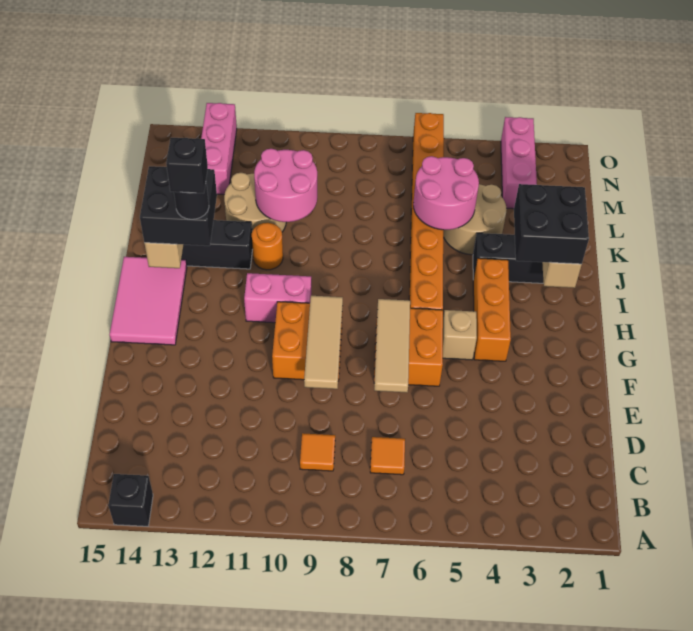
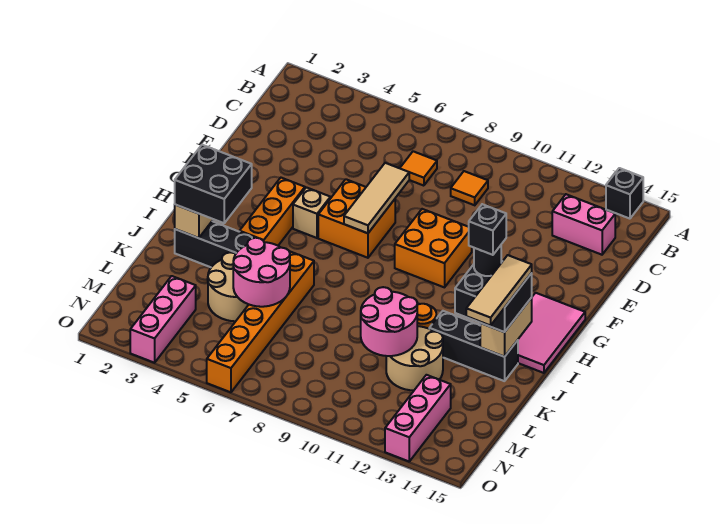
tan 1x3 tile [304,296,343,389] -> tan 1x3 tile moved to [466,255,532,325]
orange 1x8 brick [409,113,444,310] -> orange 1x6 brick [207,252,314,392]
pink 1x2 brick [244,273,311,323] -> pink 1x2 brick moved to [552,194,615,255]

